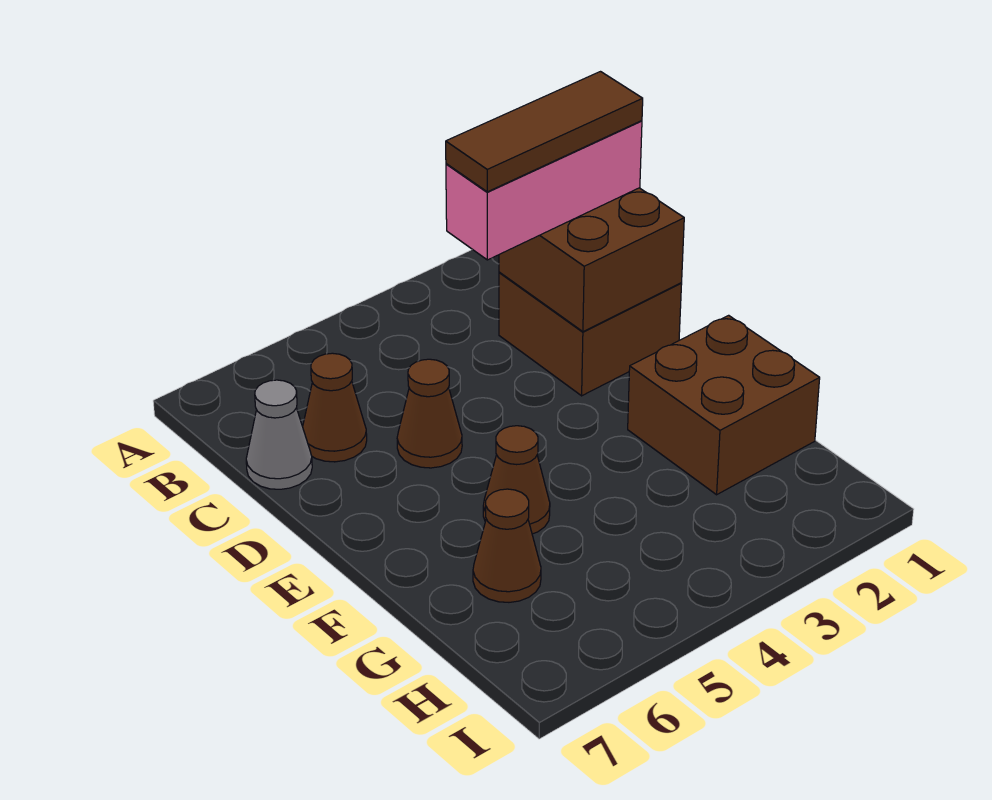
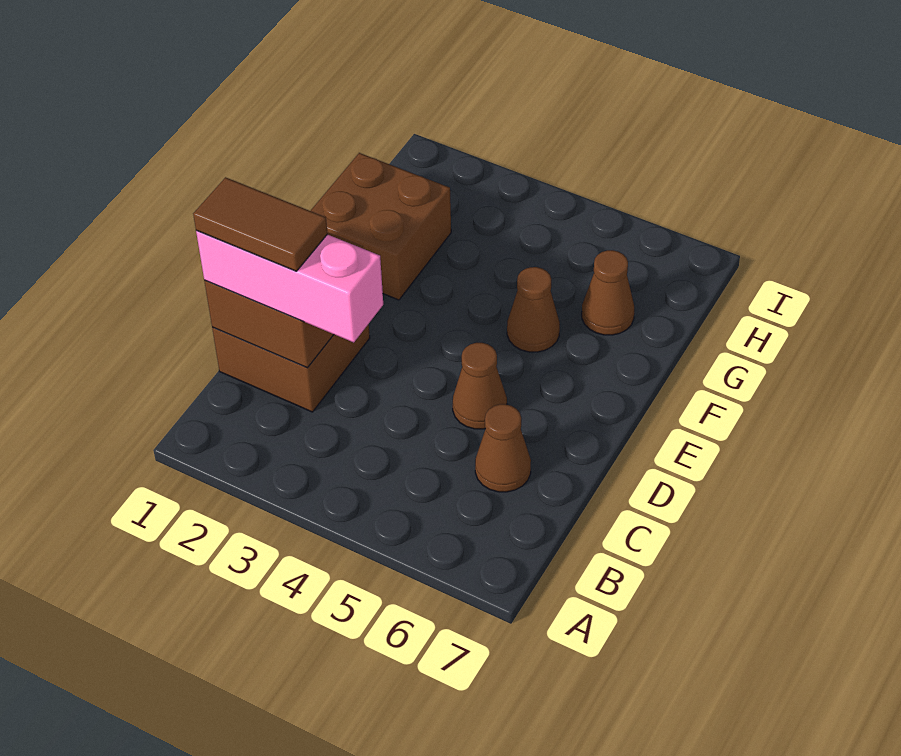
brown 1x3 tile [446,72,643,192] -> brown 1x2 tile [193,177,328,271]
grey 1x1 cone [246,380,312,489] -> none

